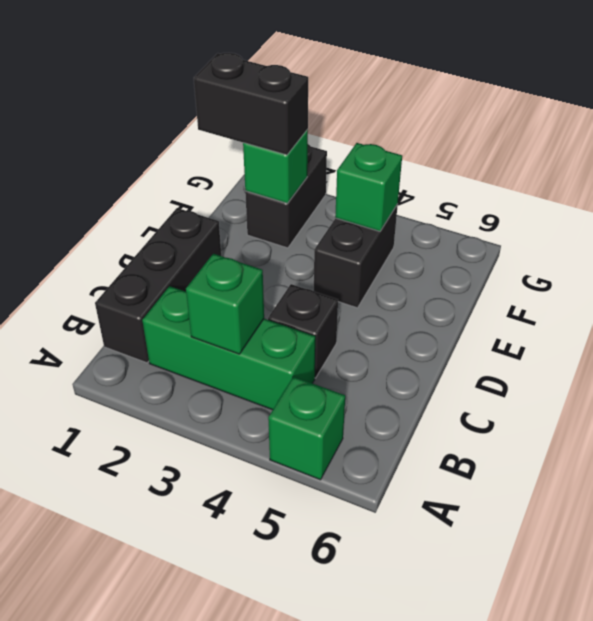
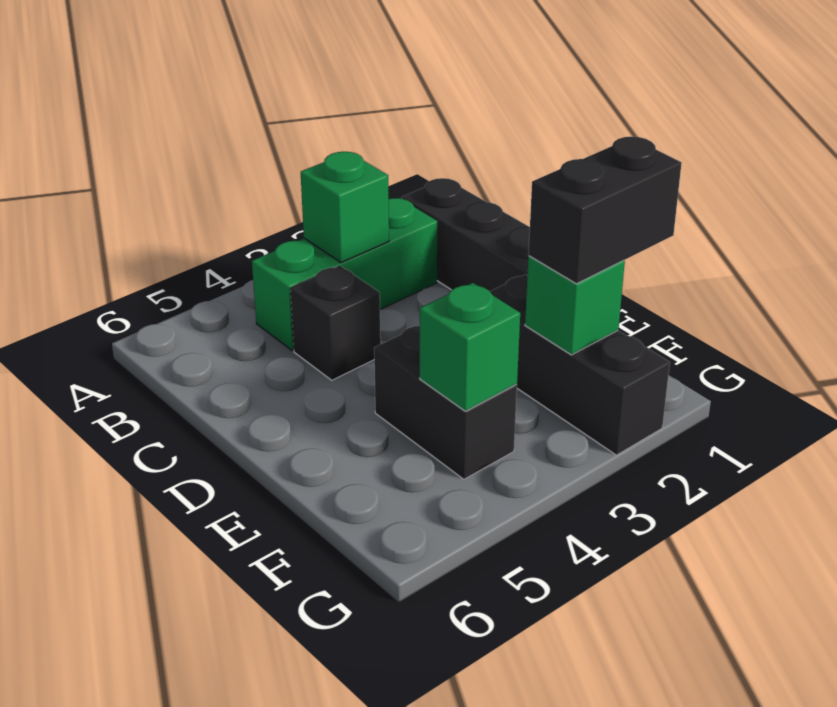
green 1x1 brick [268,377,345,480] -> none
black 1x2 brick [245,144,327,248] -> black 1x3 brick [490,274,670,455]

